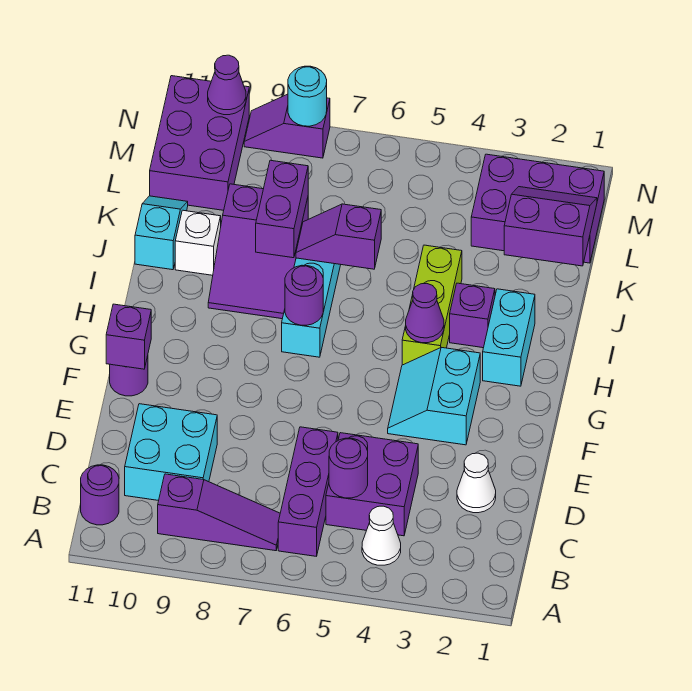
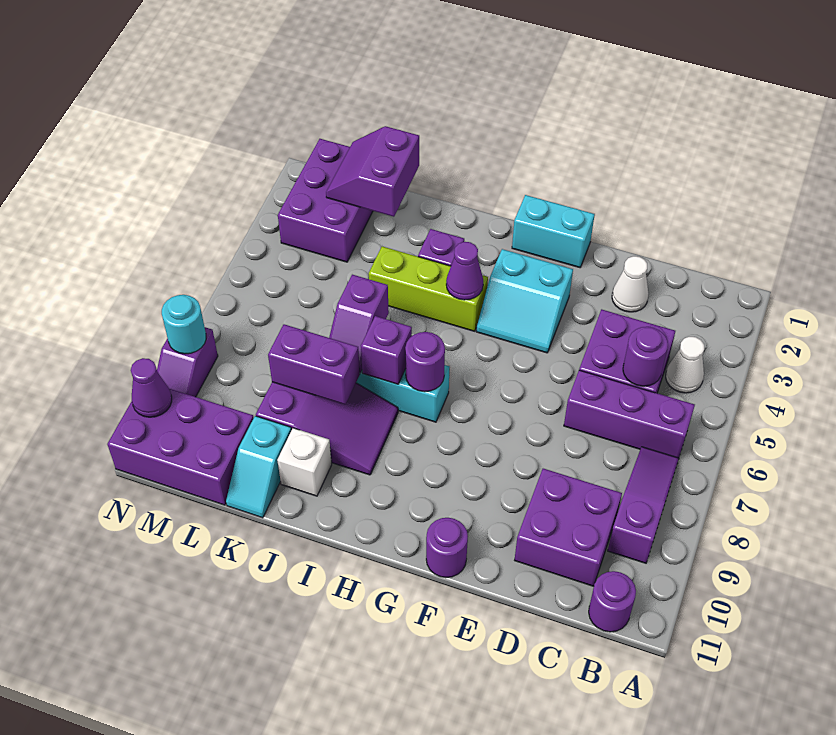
cyan 2x2 brick [125,404,217,501] -> purple 2x2 brick [515,469,622,586]
purple 1x1 brick [106,304,151,369] -> purple 1x1 brick moved to [361,316,412,384]
cyan 1x2 brick [483,289,535,386] -> cyan 1x2 brick moved to [512,195,595,268]
cyan 1x2 slope [135,196,188,270] -> cyan 1x2 slope turned to [226,416,291,518]

